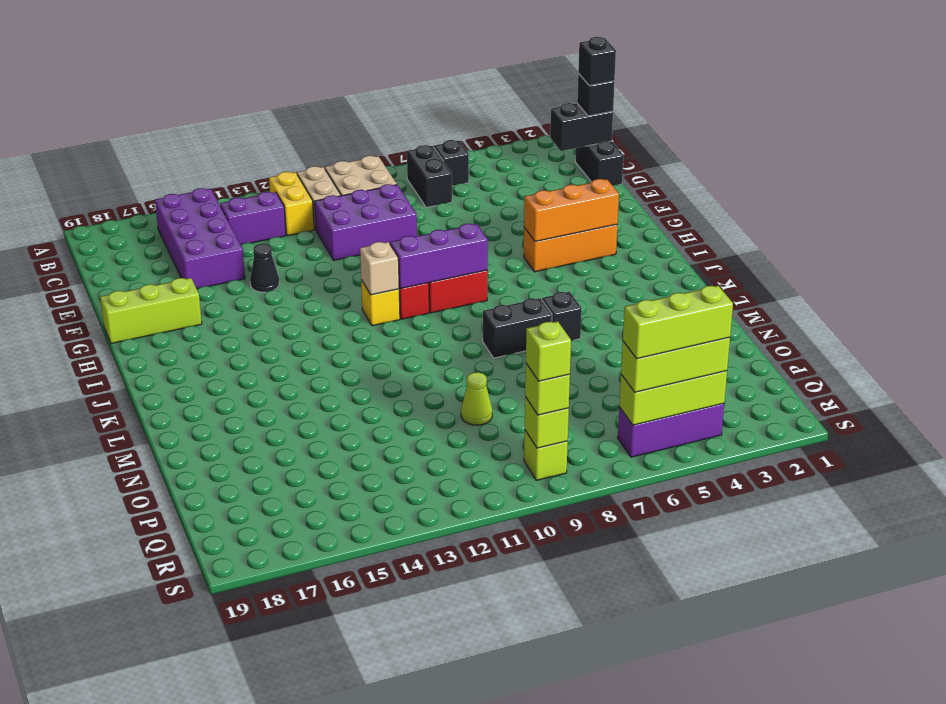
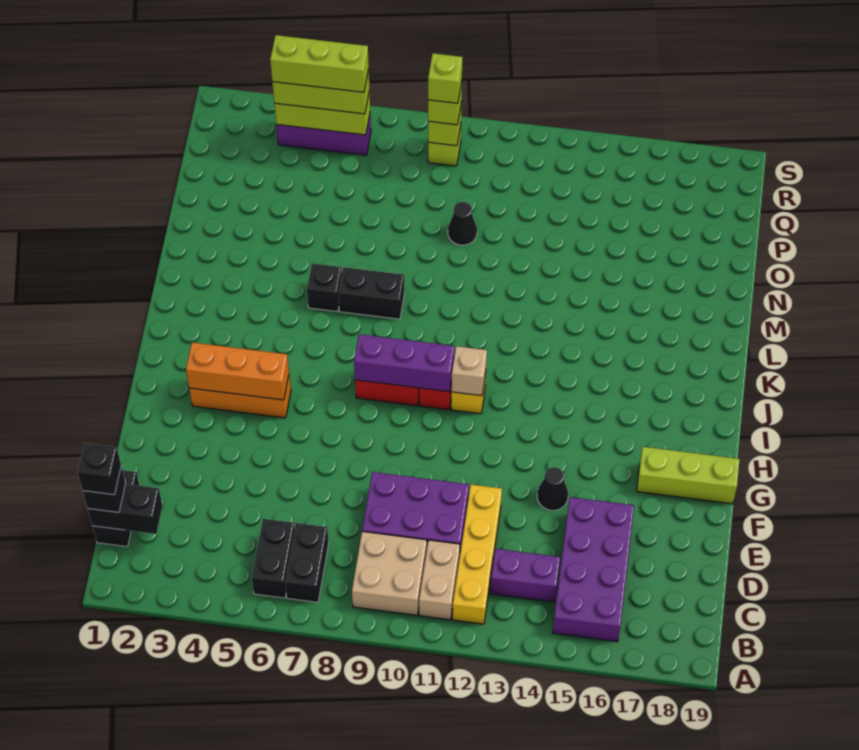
black 1x1 brick [434,140,469,186] -> black 1x2 brick [252,519,295,598]
yellow 1x2 brick [269,172,314,236] -> yellow 1x4 brick [452,485,502,624]
lime 1x1 cone [461,372,492,425] -> black 1x1 cone [448,202,477,245]

